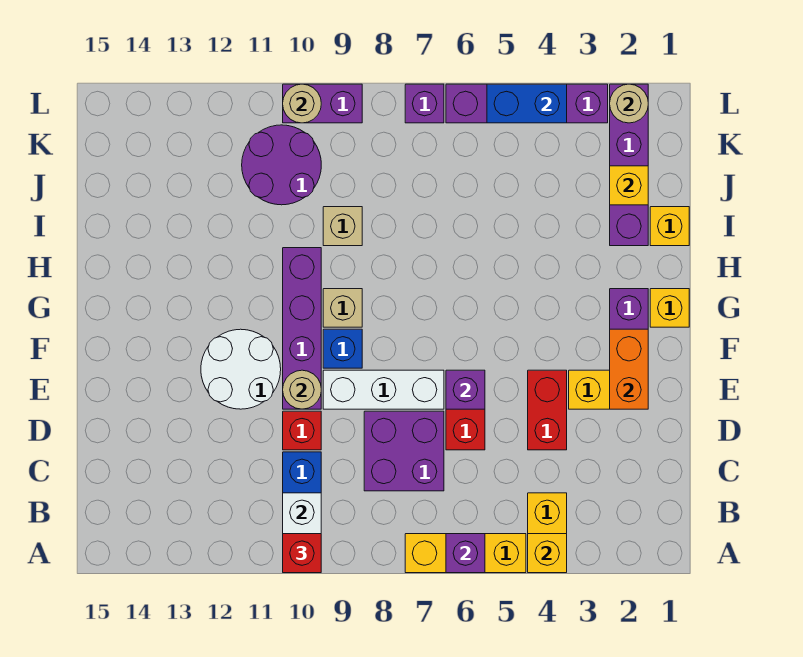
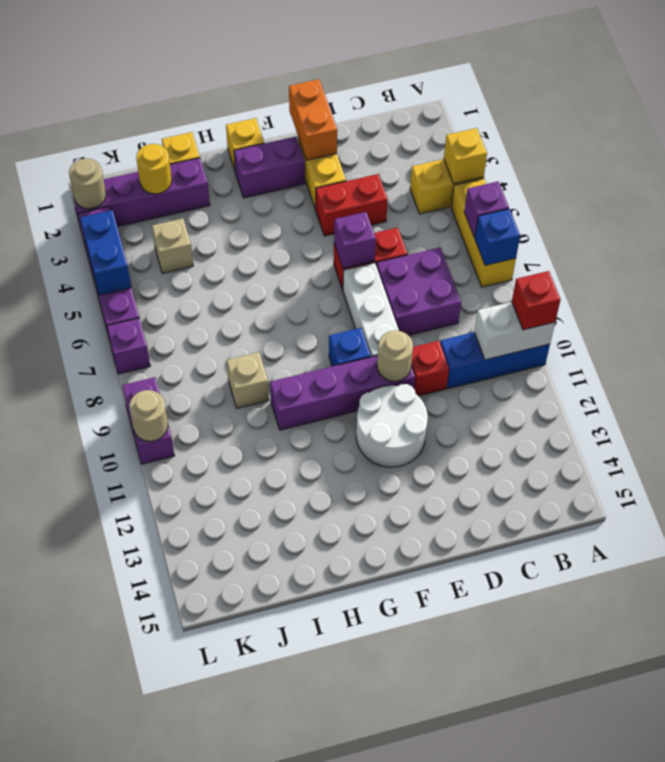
none -> blue 1x1 brick [475,209,520,265]
orange 1x2 brick [610,329,648,409] -> orange 1x2 brick turned to [289,79,337,160]
tan 1x1 brick [323,289,362,327] -> tan 1x1 brick moved to [152,218,193,274]
yellow 1x1 brick [610,166,648,205] -> yellow 1x1 round brick [136,144,172,194]
purple 2x2 round brick [242,125,321,205] -> none

